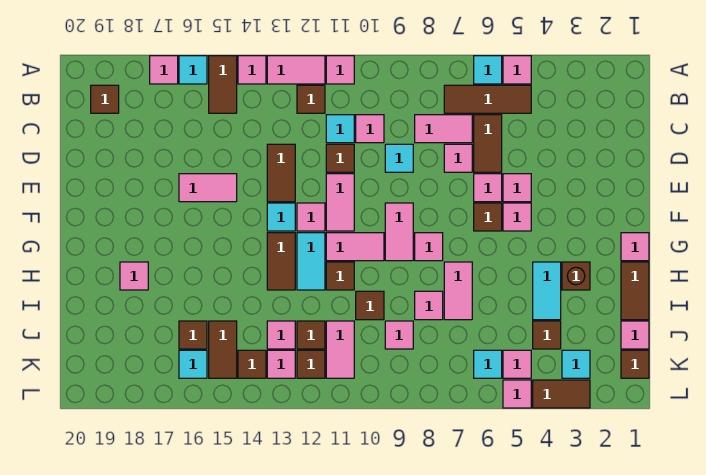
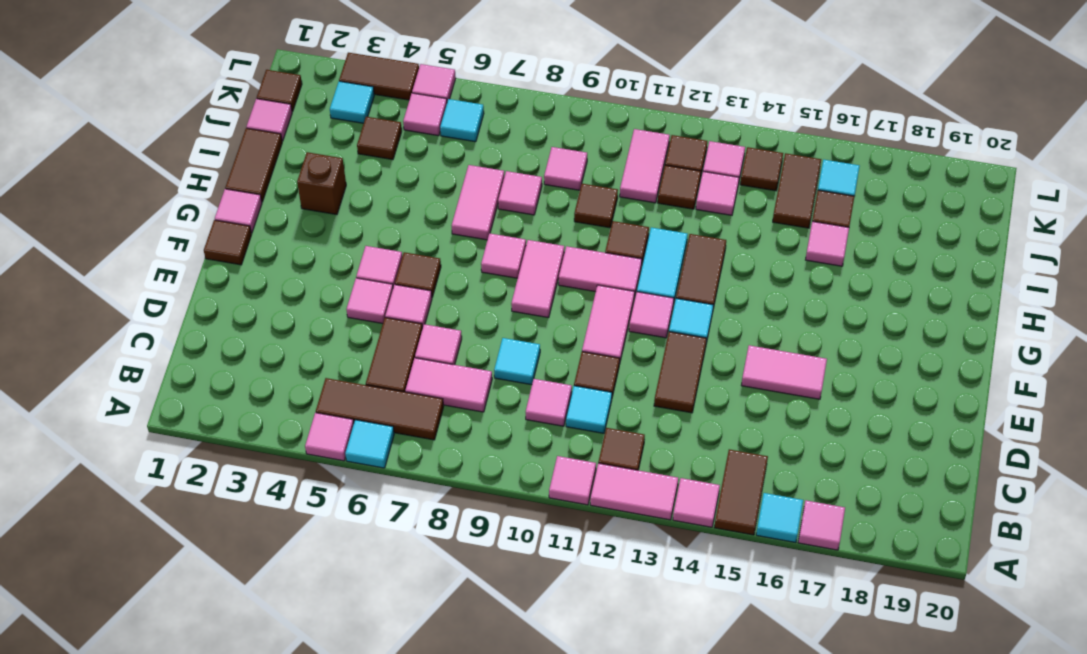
brown 1x1 tile [91,85,119,113] -> brown 1x1 tile moved to [204,220,252,265]
cyan 1x2 tile [533,262,561,320] -> none
pink 1x1 tile [120,262,148,290] -> pink 1x1 tile moved to [806,221,849,266]

